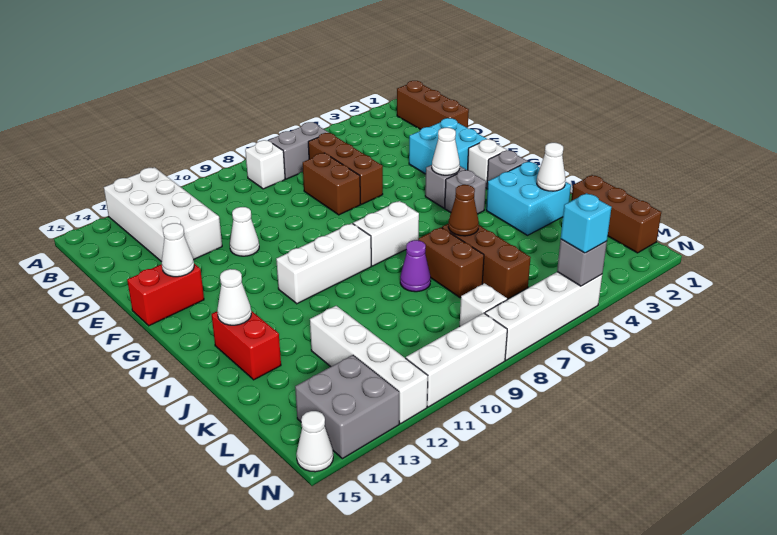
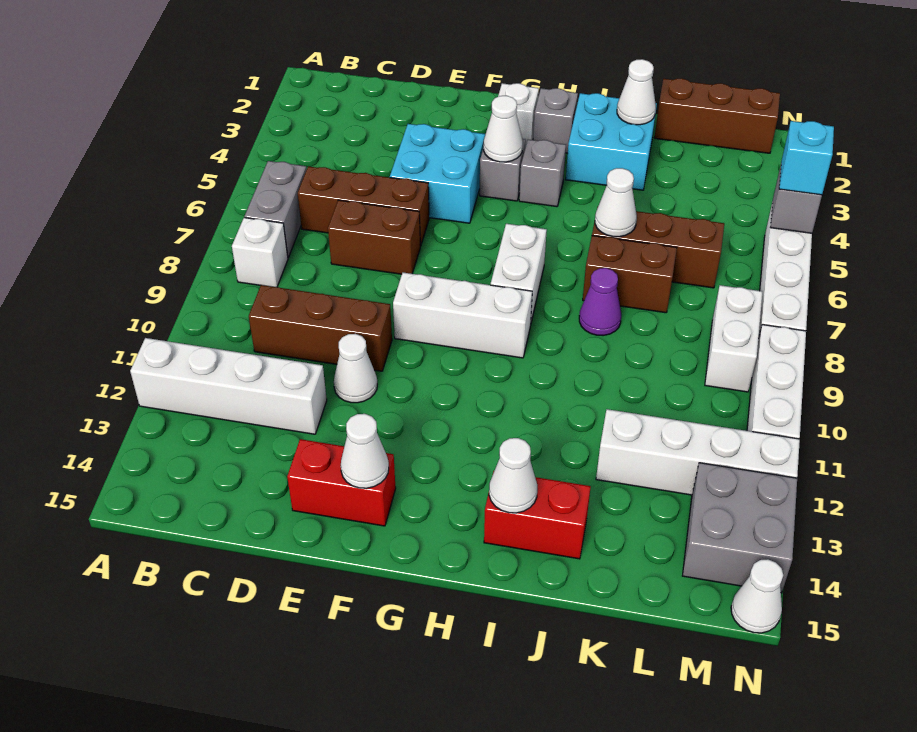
white 2x4 brick [104,167,222,262] -> white 1x4 brick [130,338,327,434]
brown 1x3 brick [397,81,469,129] -> brown 1x3 brick moved to [249,285,392,371]
cyan 2x2 brick [409,118,487,174] -> cyan 2x2 brick moved to [390,124,485,223]
red 1x2 brick [127,264,204,326] -> red 1x2 brick turned to [287,439,396,526]
white 1x3 brick [276,223,371,304] -> white 1x3 brick turned to [393,273,532,358]
brown 1x1 cone [448,185,479,236] -> white 1x1 cone [595,168,637,237]
white 1x1 brick [460,283,507,326] -> white 1x2 brick [705,285,762,392]

